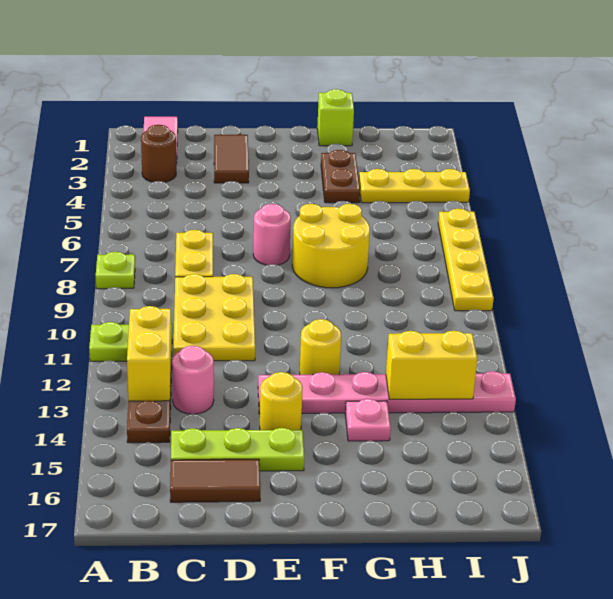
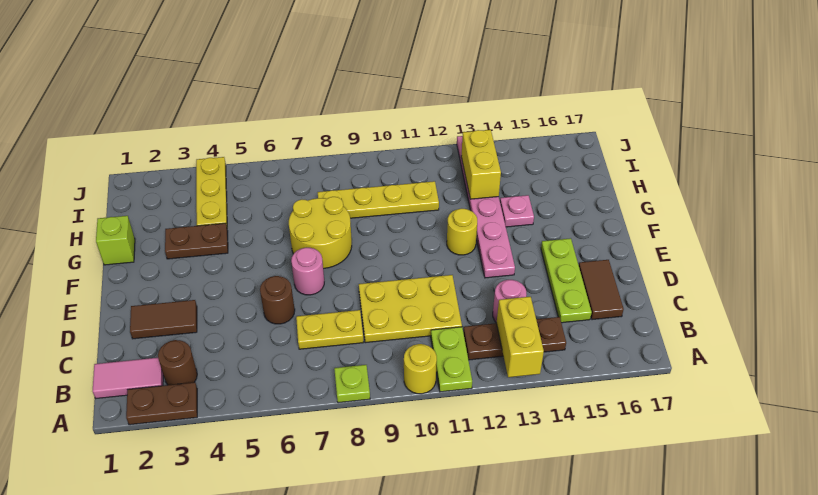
none -> brown 1x2 plate [126,382,197,425]
yellow 1x2 brick [127,306,171,401] -> yellow 1x2 brick turned to [497,297,544,377]
none -> brown 1x1 round brick [260,276,295,324]
yellow 1x1 round brick [260,372,303,430] -> yellow 1x1 round brick moved to [404,344,437,394]
yellow 1x4 plate [438,209,494,311] -> yellow 1x4 plate moved to [318,181,439,218]

